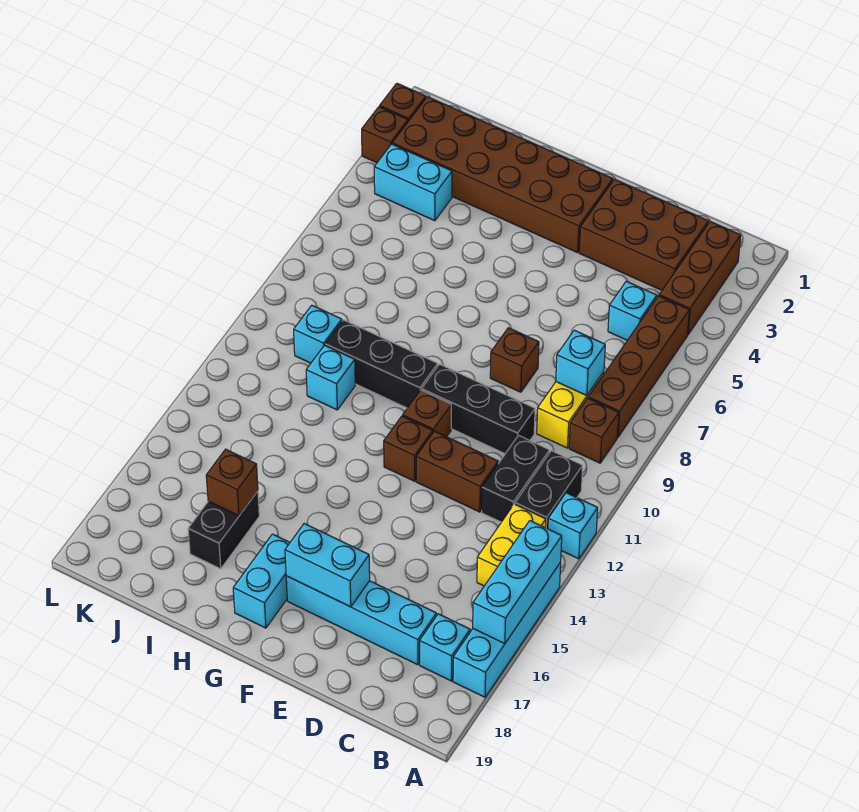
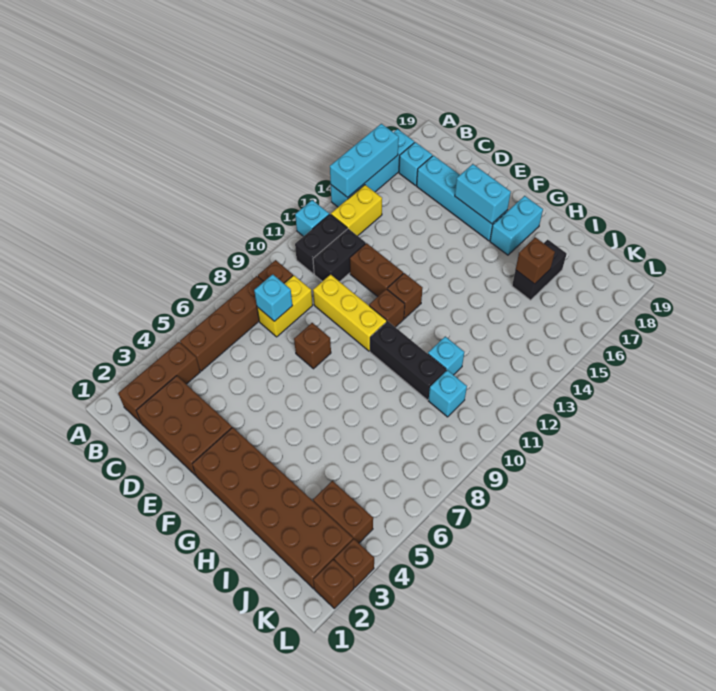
cyan 1x1 brick [608,281,657,340] -> none
black 1x3 brick [422,364,535,454] -> yellow 1x3 brick [313,274,387,351]
cyan 1x2 brick [374,144,452,221] -> brown 1x2 brick [313,481,373,543]

